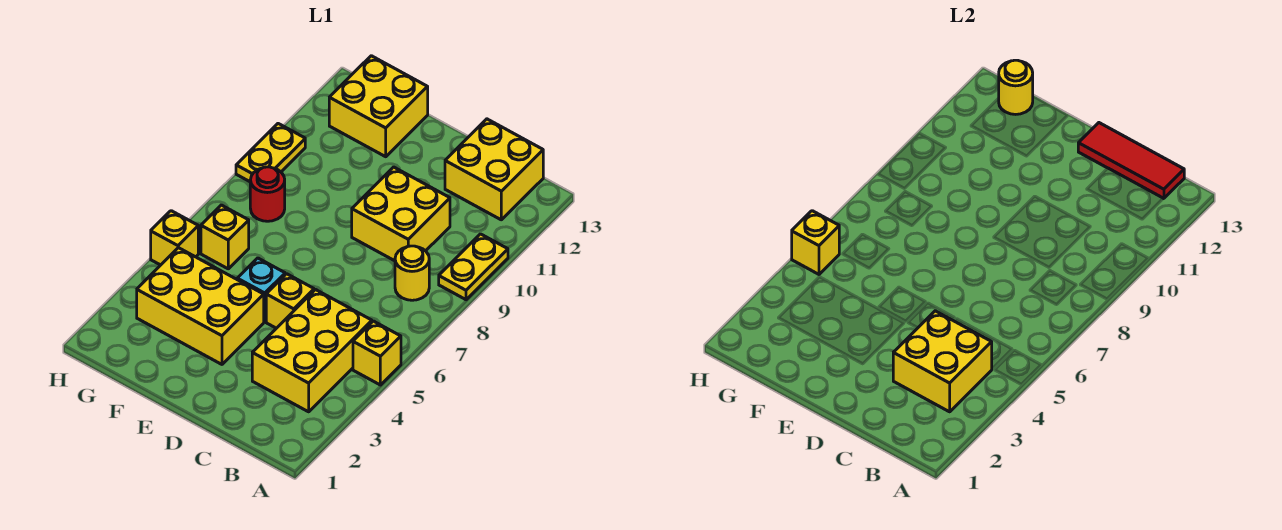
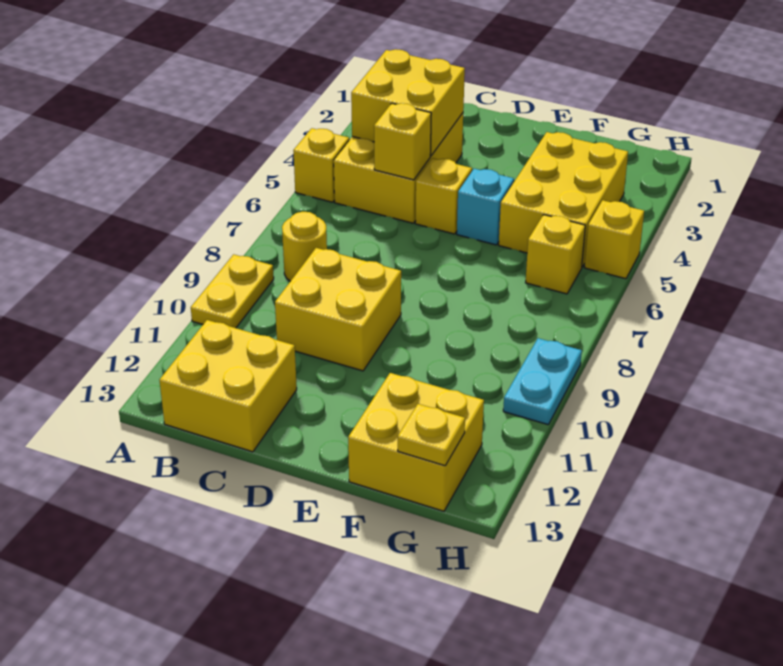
red 1x3 tile [1078,123,1184,199] -> none
yellow 2x3 brick [137,248,264,364] -> yellow 2x3 brick turned to [499,132,628,267]
red 1x1 round brick [250,167,285,221] -> none
yellow 1x1 round brick [999,60,1033,114] -> yellow 1x1 plate [398,404,465,466]
yellow 1x1 brick [792,211,839,274] -> yellow 1x1 brick moved to [374,103,431,180]
yellow 1x2 plate [236,124,305,182] -> cyan 1x2 plate [503,338,582,425]

